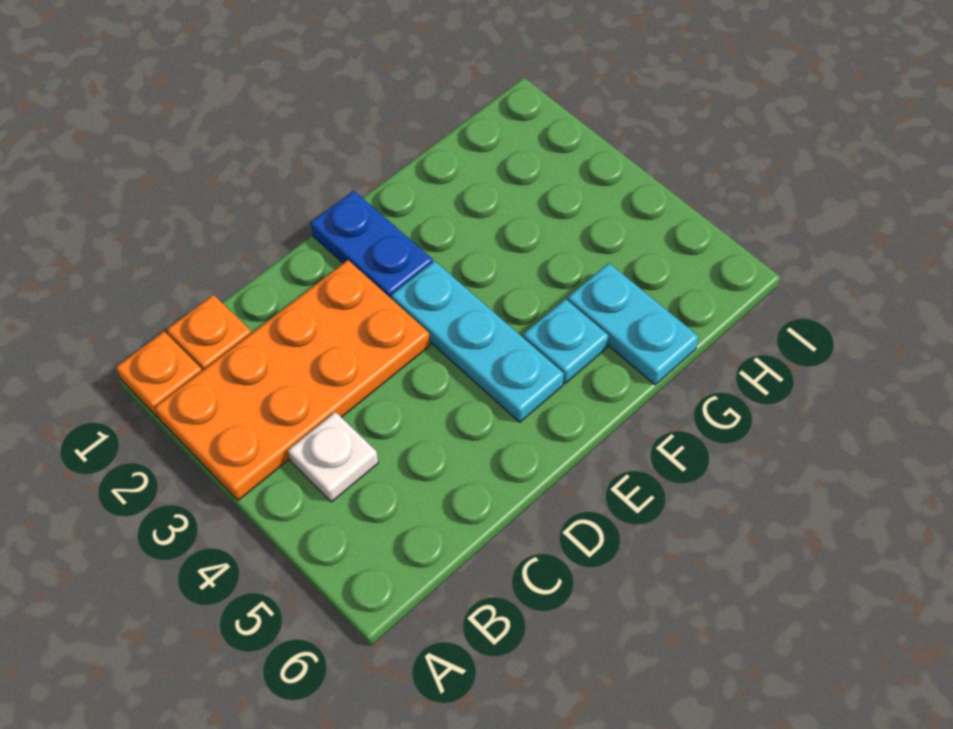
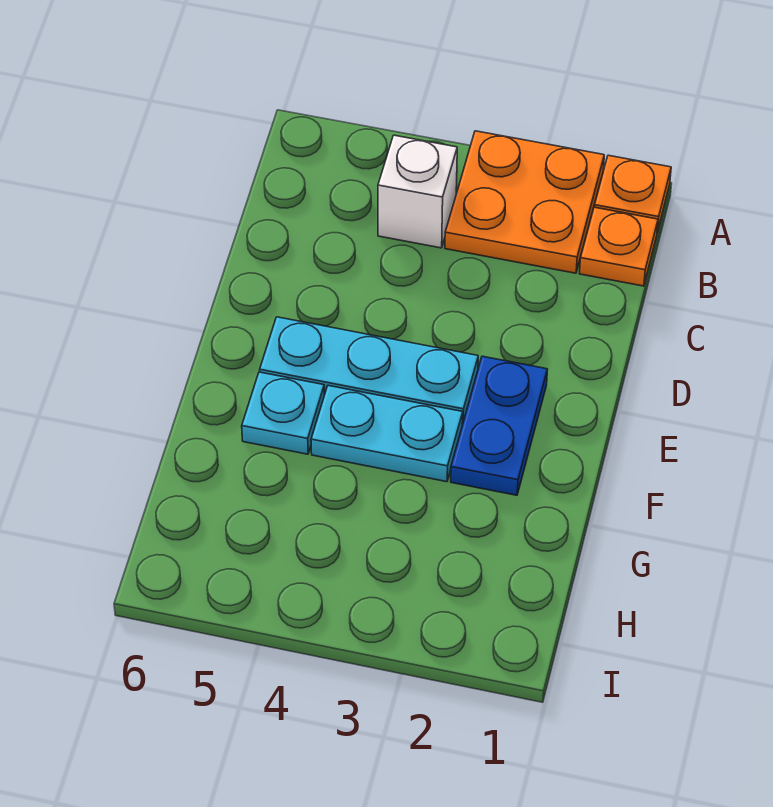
orange 2x4 plate [155,260,430,500] -> orange 2x2 plate [445,131,604,273]
white 1x1 plate [288,412,378,502] -> white 1x1 brick [378,135,457,248]
blue 1x2 plate [311,191,433,299] -> blue 1x2 plate turned to [451,356,547,495]
cyan 1x2 plate [567,263,698,385] -> cyan 1x2 plate moved to [311,386,463,482]

